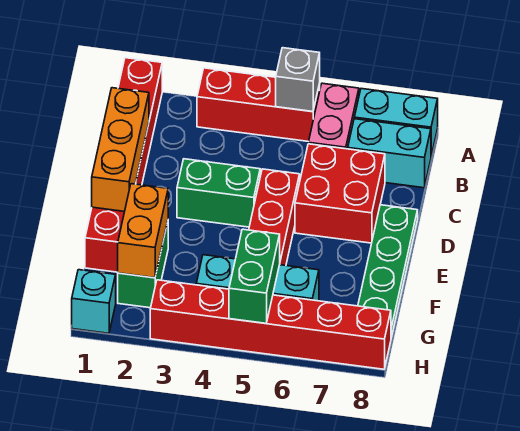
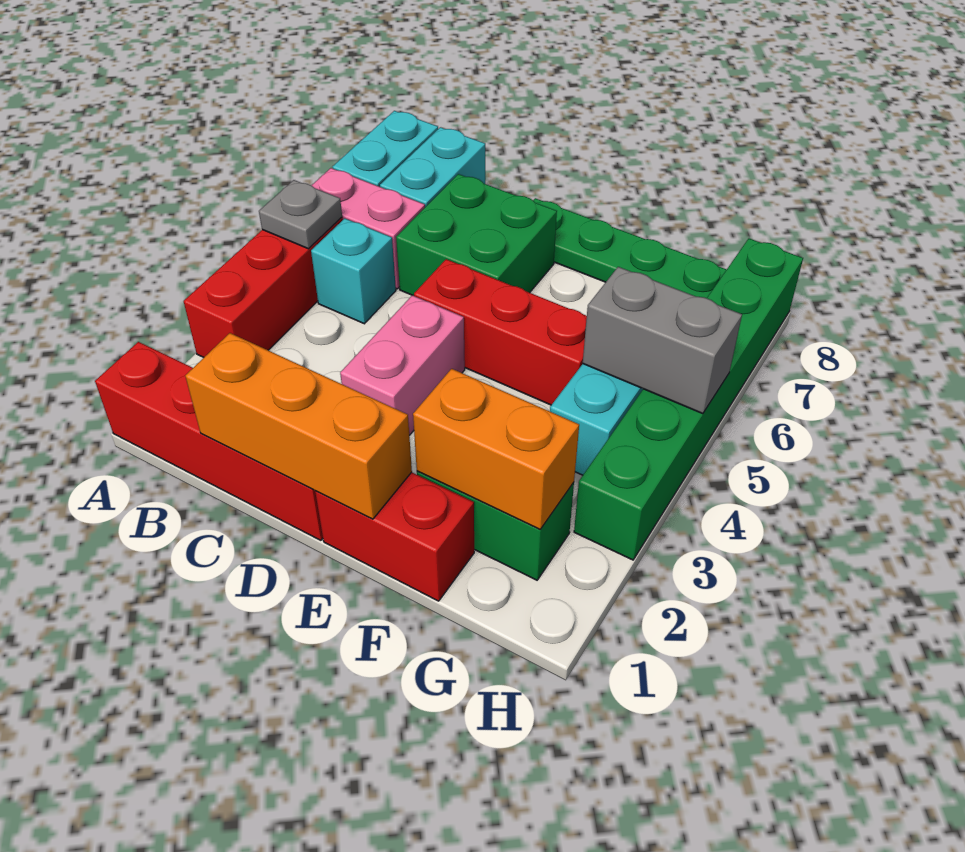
grey 1x1 brick [276,48,320,112] -> grey 1x1 plate [259,180,342,249]
red 2x2 brick [295,144,385,243] -> green 2x2 brick [396,174,557,296]
green 1x2 brick [177,159,260,227] -> pink 1x2 brick [340,295,465,435]
green 1x2 brick [229,229,280,323] -> grey 1x2 brick [583,267,742,414]
cyan 1x1 brick [72,270,116,333] -> cyan 1x1 brick moved to [311,218,396,324]
red 1x6 brick [150,280,391,369] -> green 1x6 brick [574,239,803,560]

